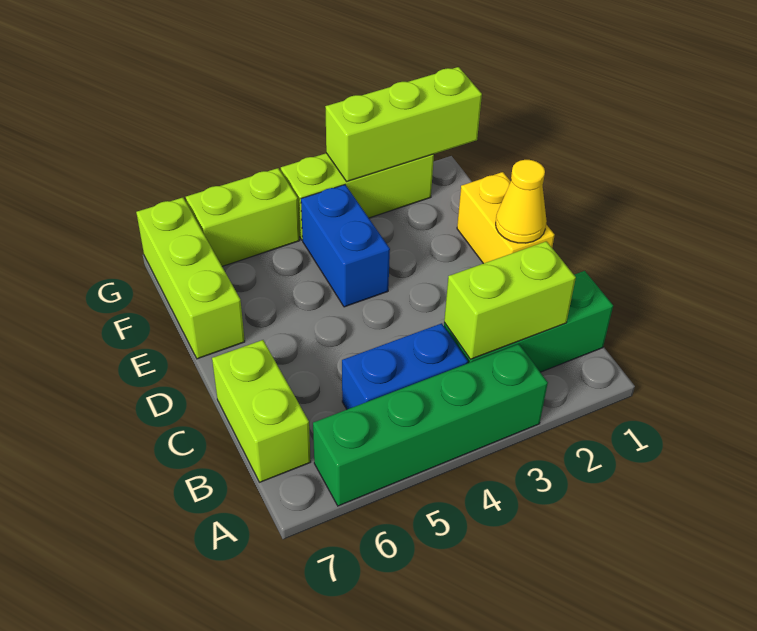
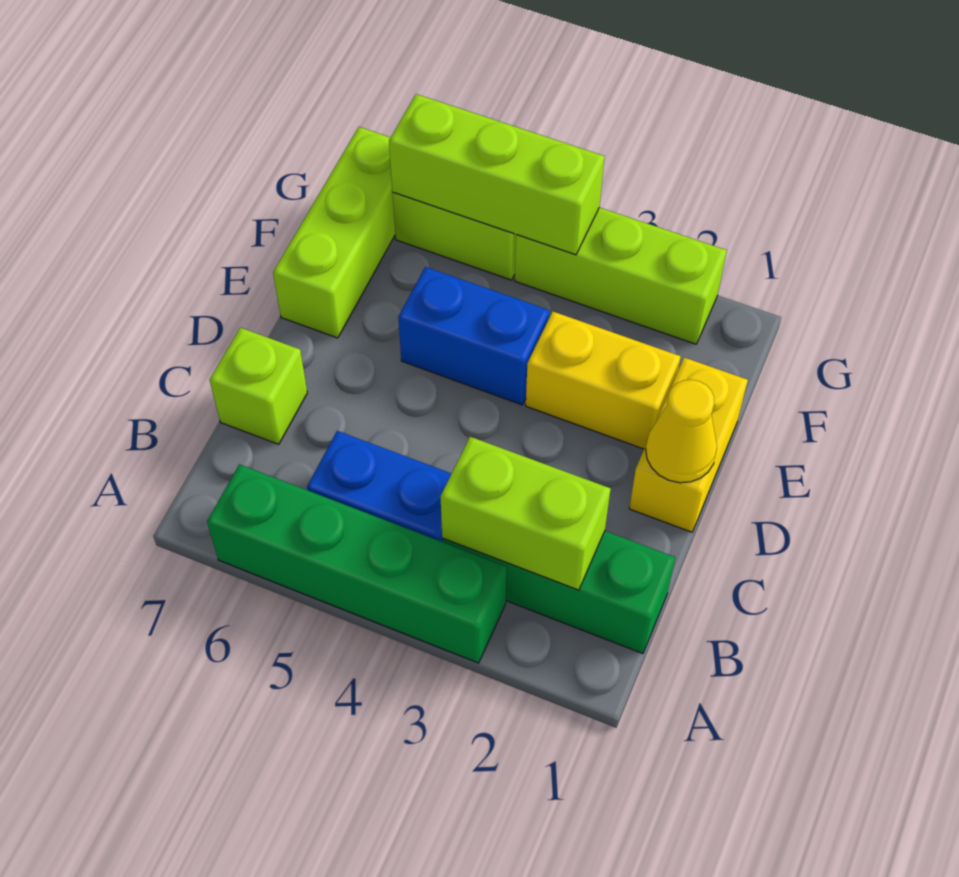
lime 1x2 brick [212,340,311,482] -> lime 1x1 brick [210,328,307,444]
none -> yellow 1x2 brick [526,312,681,449]
blue 1x2 brick [301,185,390,307] -> blue 1x2 brick turned to [398,267,549,405]
lime 1x3 brick [325,67,482,182] -> lime 1x3 brick moved to [389,94,604,255]

